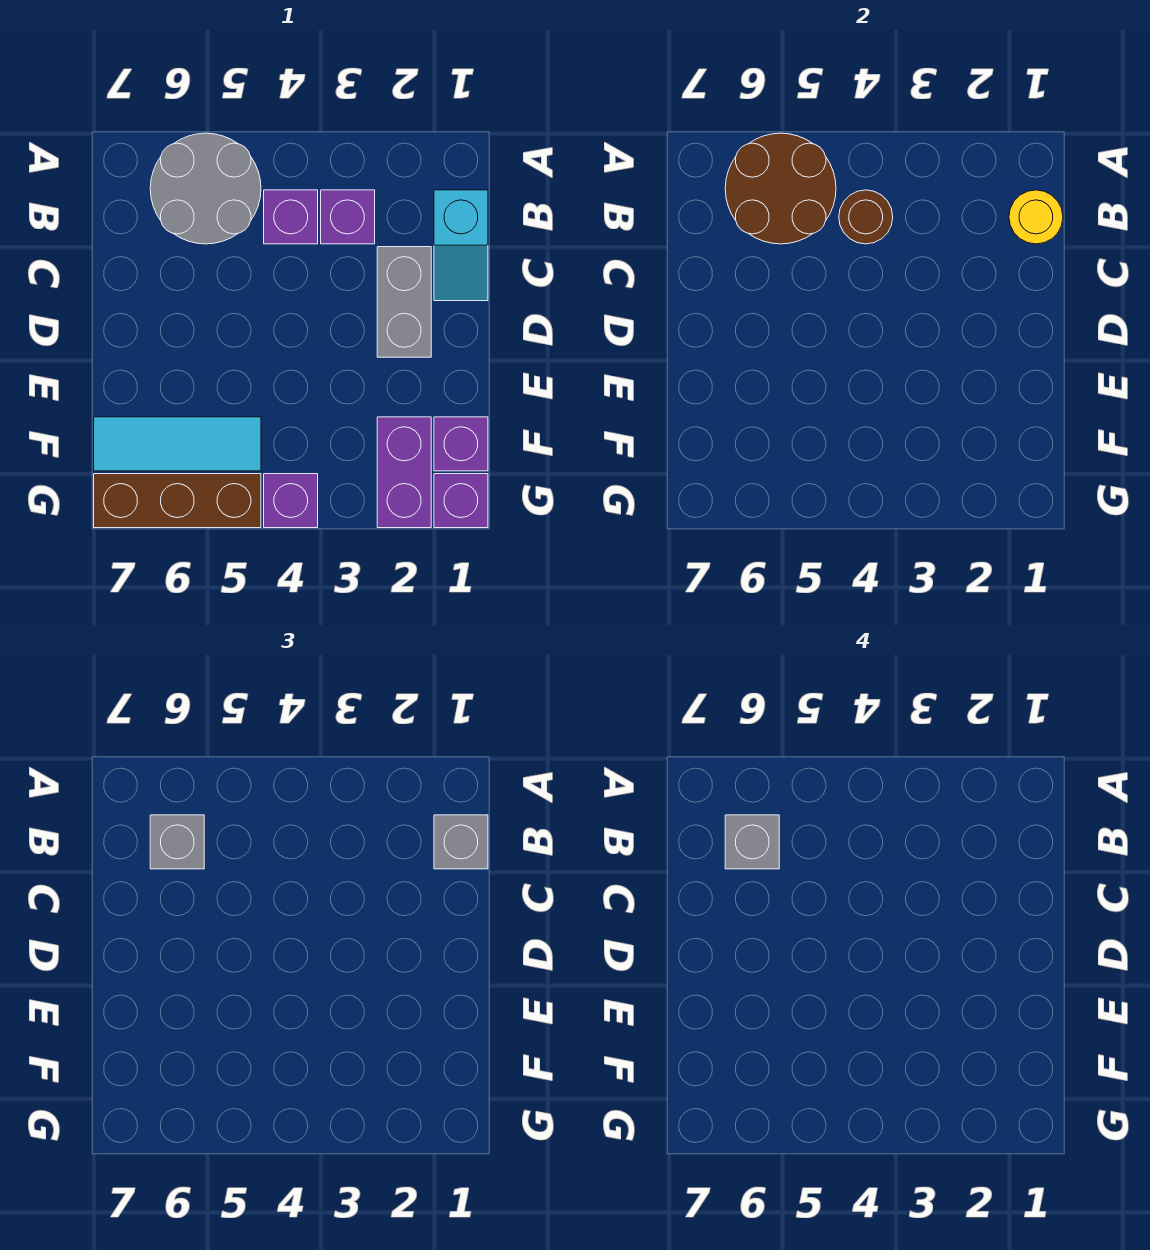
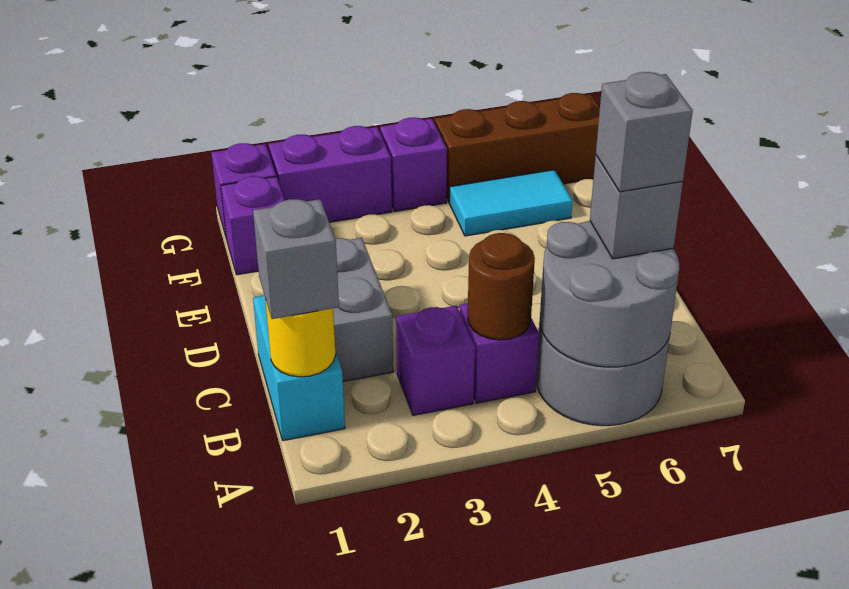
brown 2x2 round brick [725,133,836,244] -> grey 2x2 round brick [540,221,679,367]
cyan 1x2 slope [434,190,488,301] -> cyan 1x2 brick [253,295,345,441]
purple 1x2 brick [377,417,431,528] -> purple 1x2 brick turned to [269,126,392,222]
cyan 1x3 tile [94,417,261,471] -> cyan 1x2 tile [450,170,573,236]

